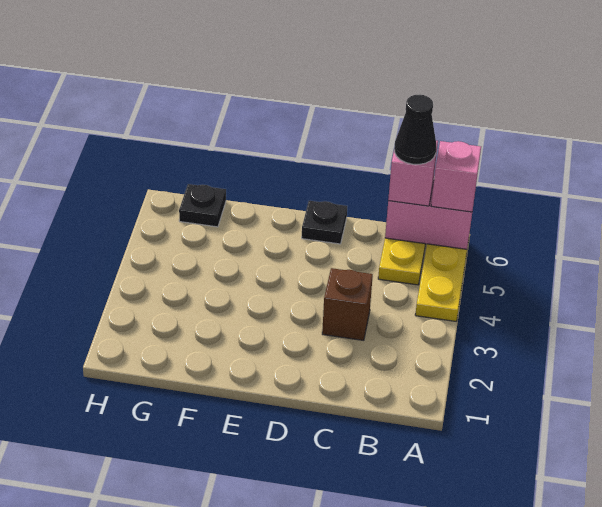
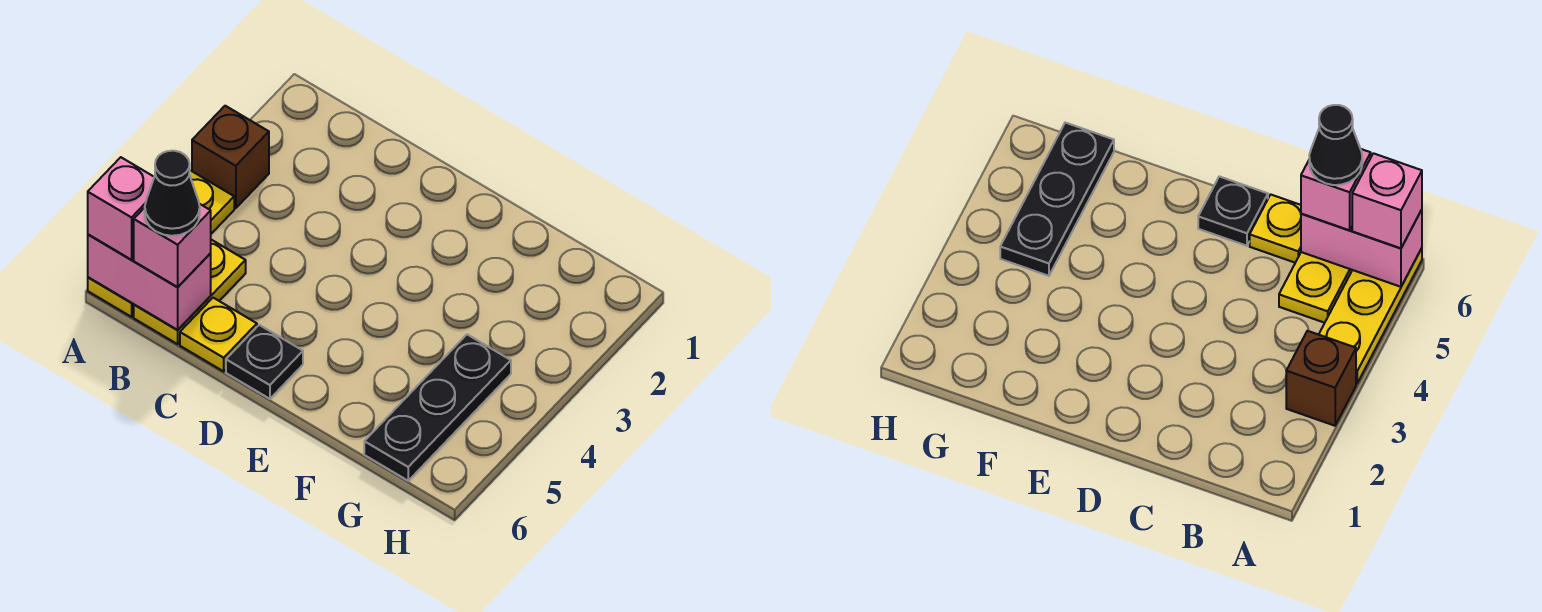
brown 1x1 brick [322,268,373,340] -> brown 1x1 brick moved to [192,106,269,208]
none -> yellow 1x1 plate [180,298,257,371]
black 1x1 plate [179,184,226,227] -> black 1x3 plate [364,334,511,481]

